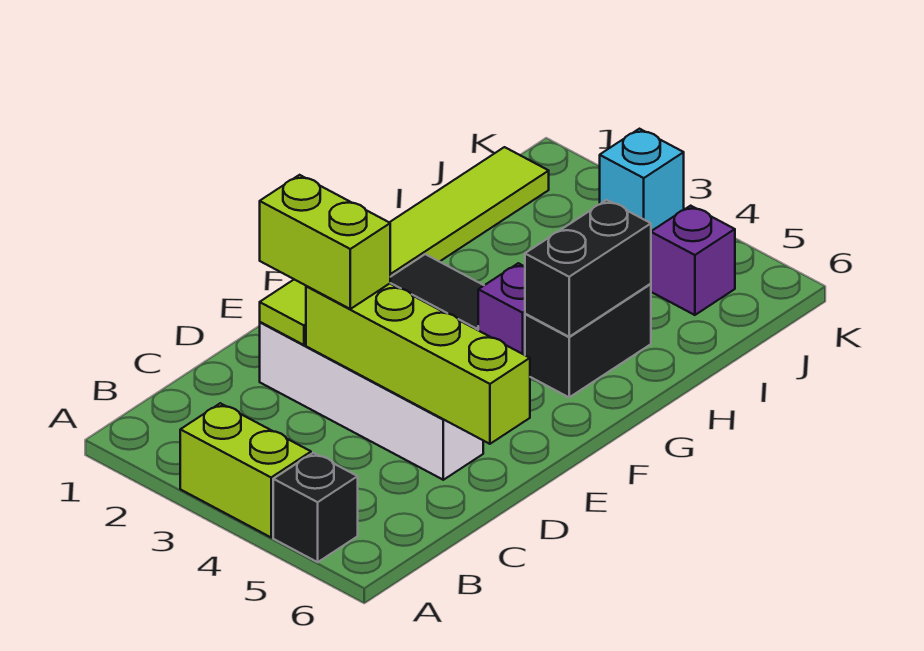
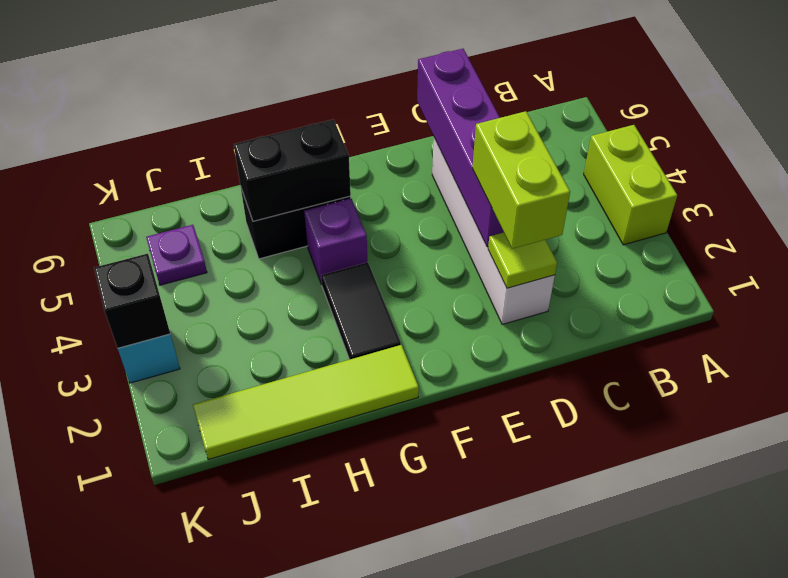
black 1x1 brick [273,453,358,562] -> black 1x1 brick moved to [94,254,170,348]
lime 1x4 brick [306,284,530,444] -> purple 1x4 brick [417,49,504,247]
purple 1x1 brick [651,206,735,315] -> purple 1x1 plate [146,225,207,285]

